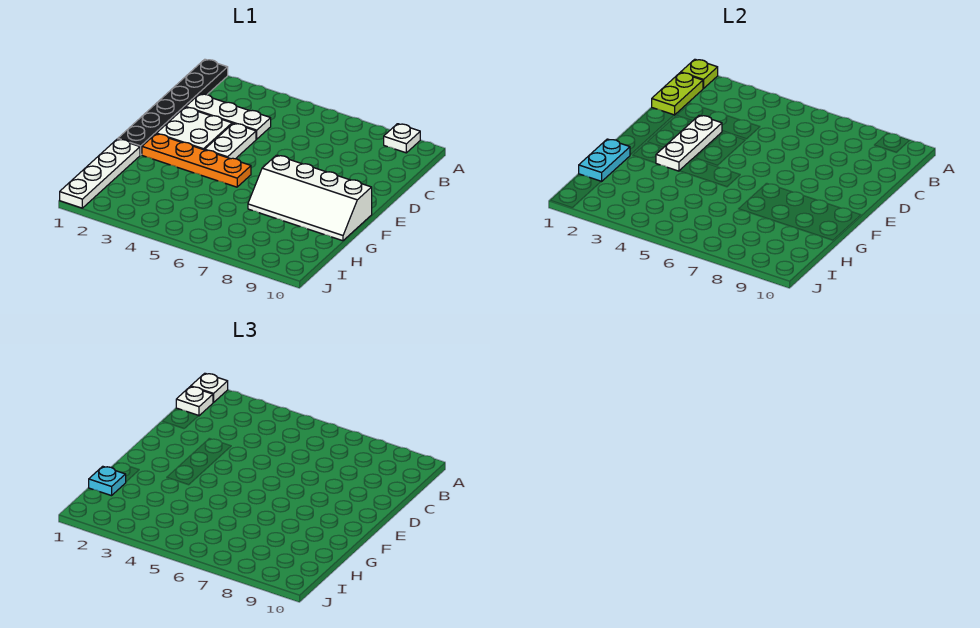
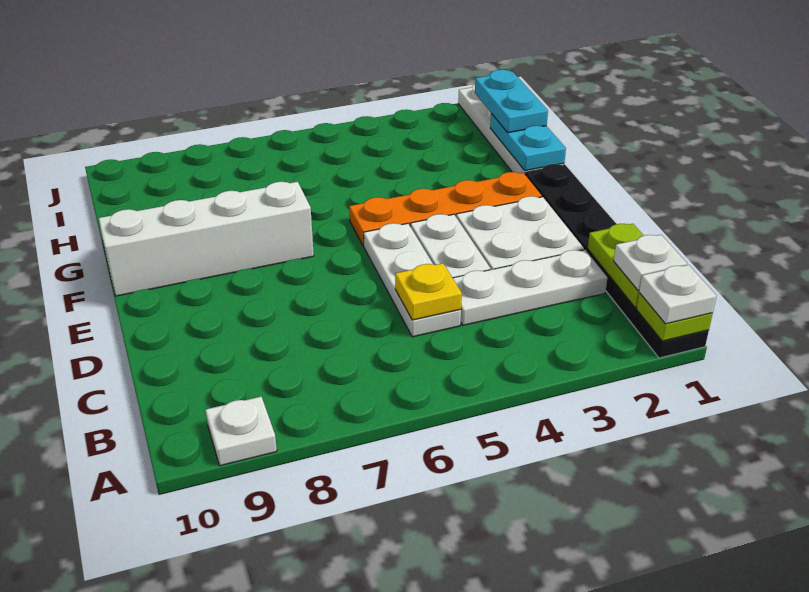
none -> yellow 1x1 plate [395,263,462,320]
white 1x3 plate [656,115,722,171] -> white 1x3 plate moved to [364,223,461,337]
cyan 1x1 plate [89,466,126,496] -> cyan 1x2 plate [475,70,548,133]

